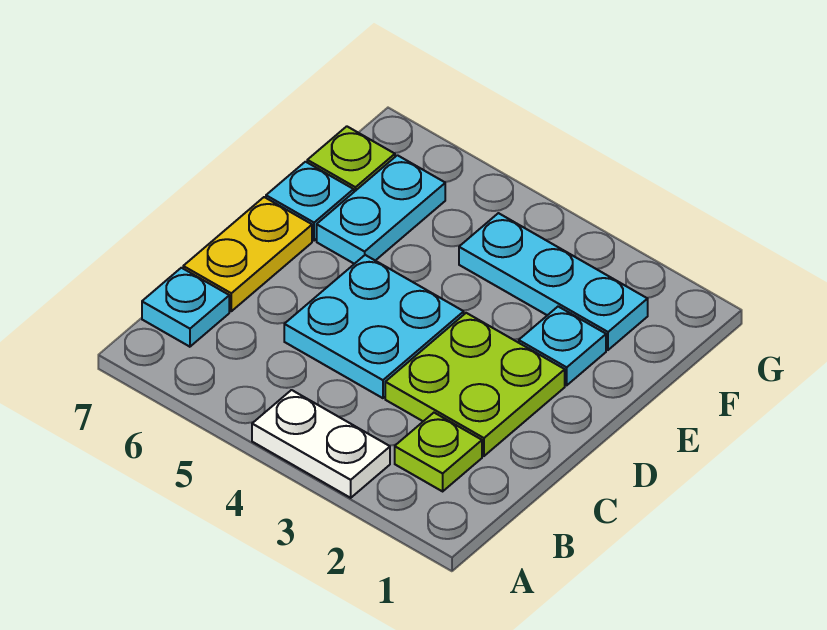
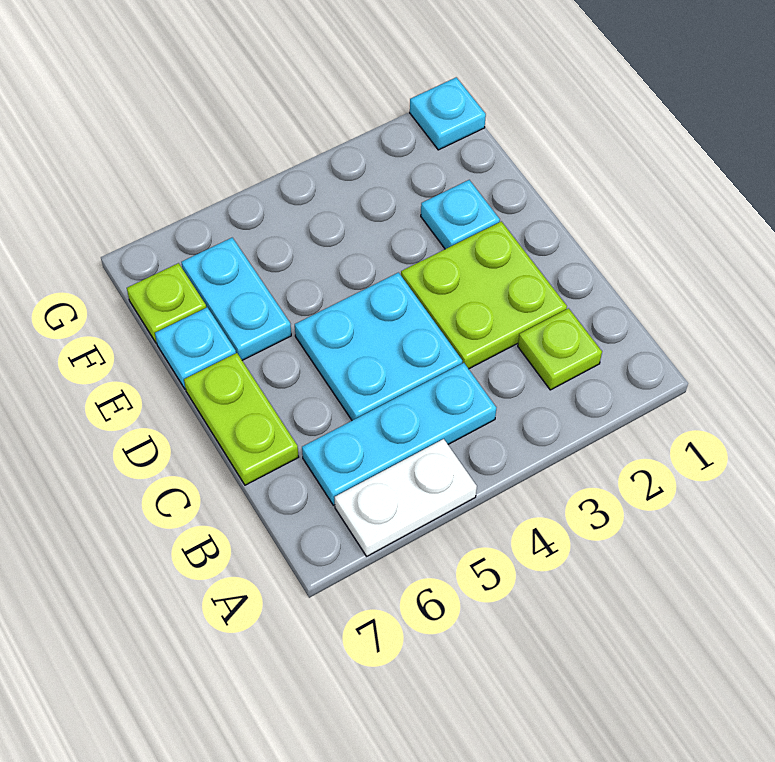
white 1x2 plate [252,390,390,498] -> white 1x2 plate moved to [335,439,477,556]
cyan 1x1 plate [142,268,229,347] -> cyan 1x1 plate moved to [410,77,486,150]
yellow 1x2 plate [183,197,312,311] -> lime 1x2 plate [184,353,299,485]
cyan 1x3 plate [459,213,648,350] -> cyan 1x3 plate moved to [302,363,496,505]

